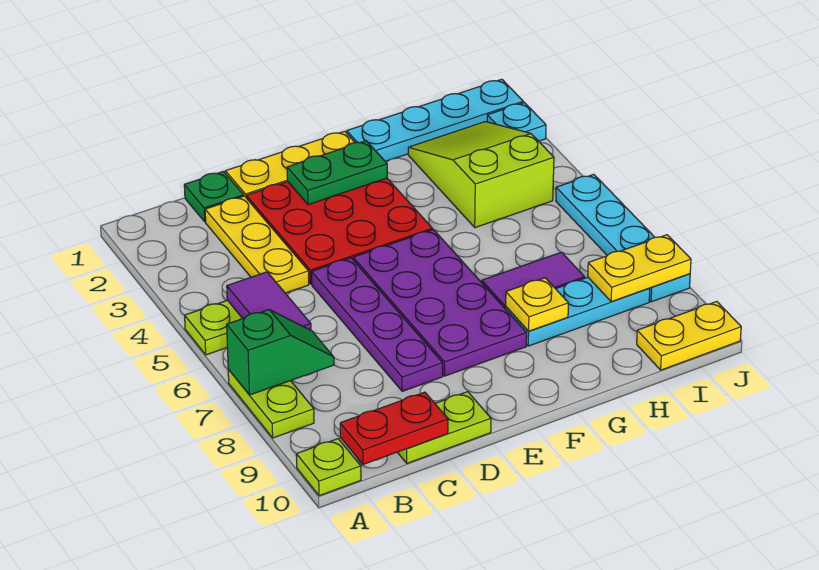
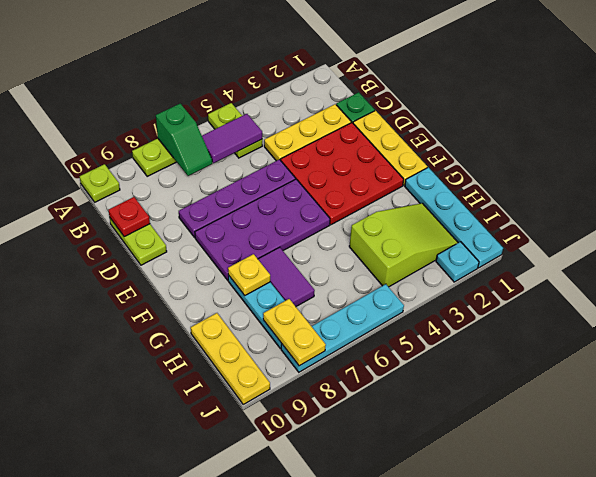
red 1x2 plate [340,392,448,464] -> red 1x1 plate [109,197,150,237]
green 1x2 plate [287,141,387,205] -> none
yellow 1x2 plate [637,301,741,370] -> yellow 1x3 plate [191,313,270,404]

